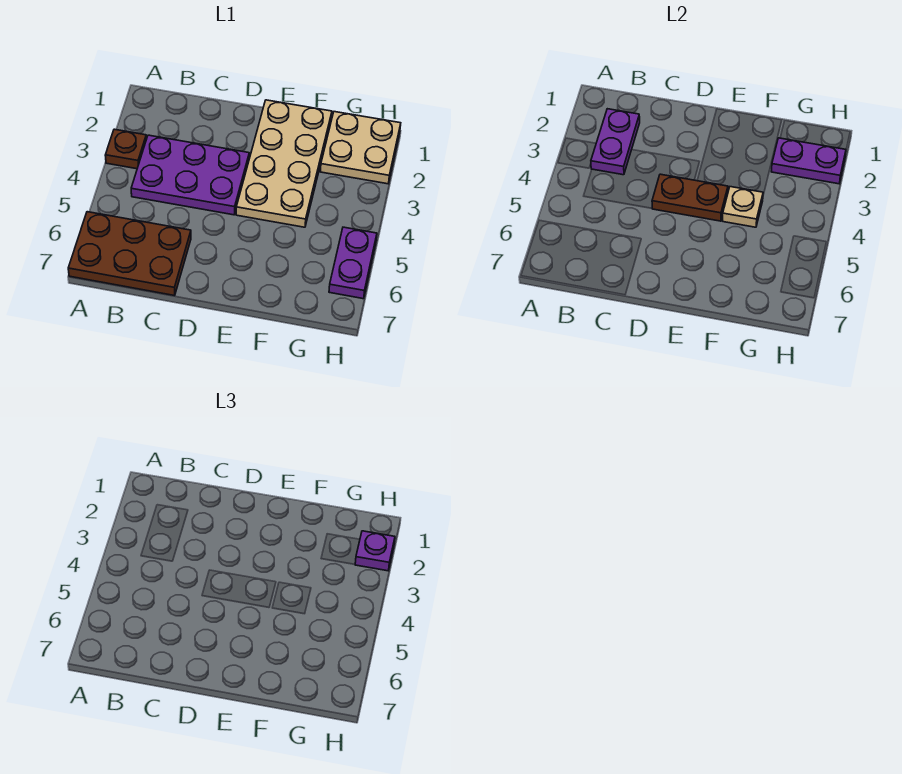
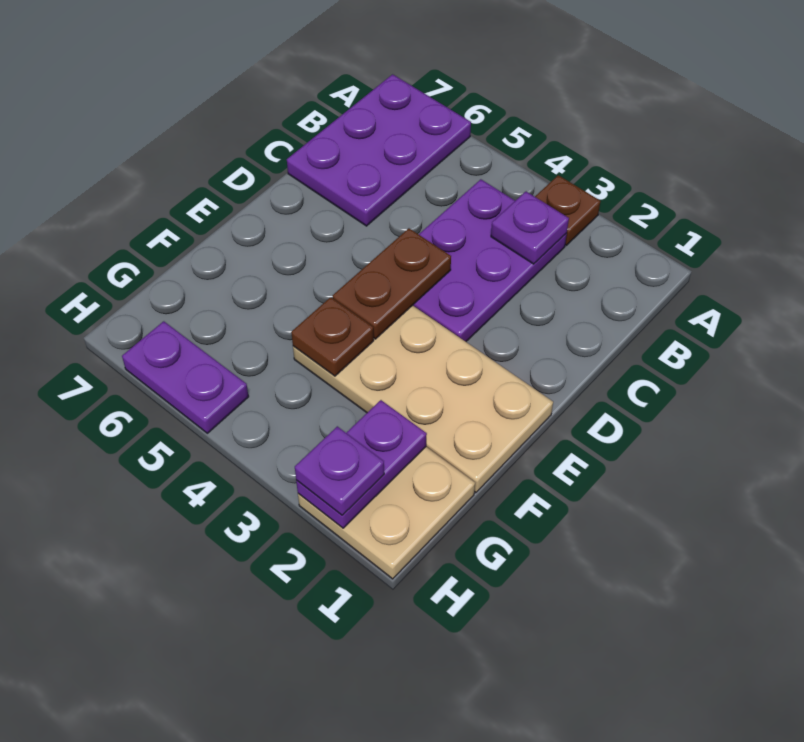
brown 2x3 plate [68,212,191,296] -> purple 2x3 plate [287,74,471,226]
purple 1x2 plate [591,109,640,175] -> purple 1x1 plate [491,192,569,264]
tan 1x1 plate [723,187,763,227] -> brown 1x1 plate [291,297,374,376]

